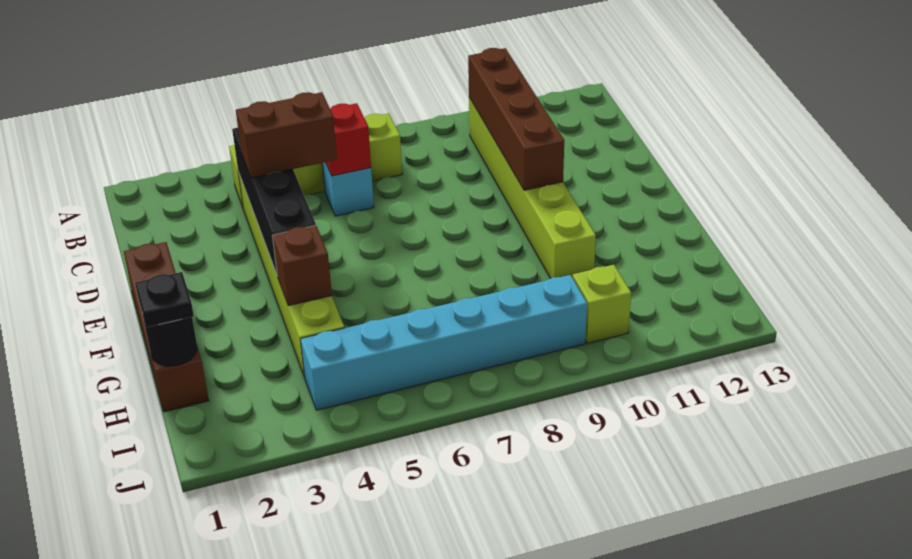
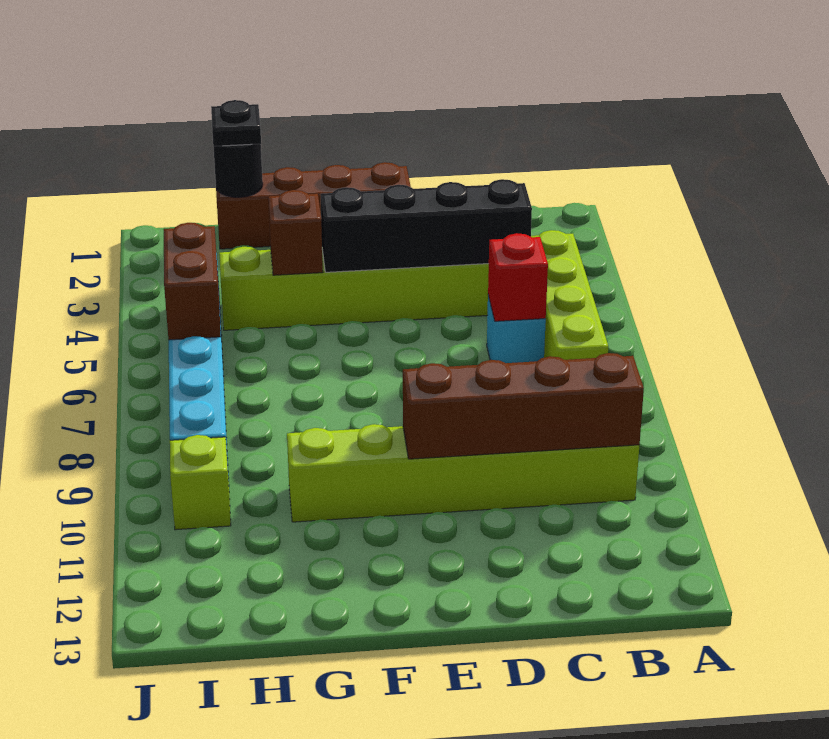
brown 1x2 brick [236,92,337,178] -> brown 1x2 brick moved to [164,223,221,340]

